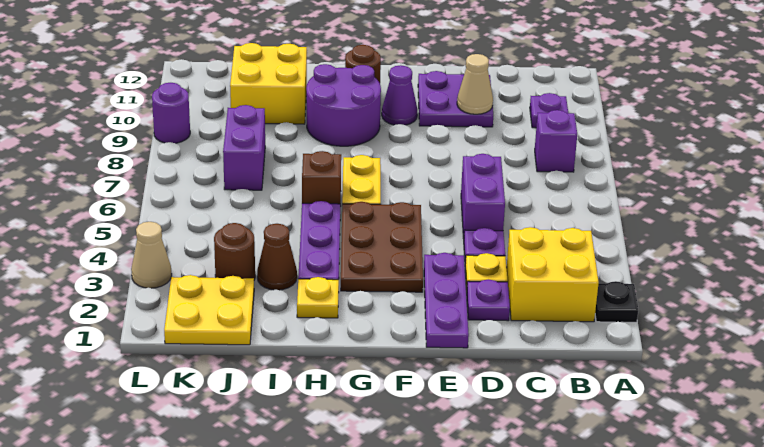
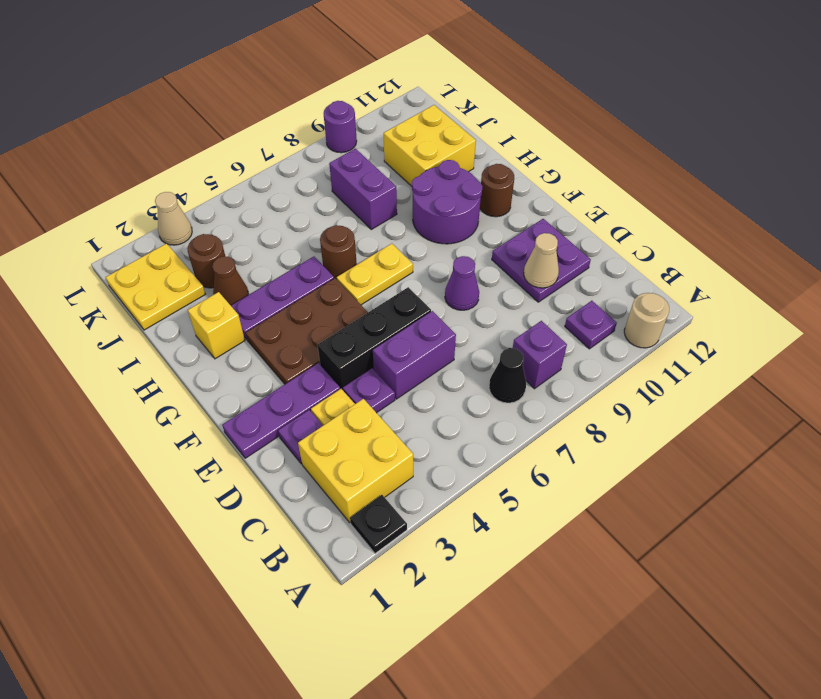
none -> tan 1x1 round brick [624,293,669,348]
none -> black 1x1 cone [489,348,526,403]
none -> black 1x3 brick [318,287,431,390]
purple 1x1 cone [382,65,417,125] -> purple 1x1 cone moved to [445,256,479,310]
yellow 1x1 plate [297,277,339,318] -> yellow 1x1 brick [188,292,245,359]
brown 1x1 brick [302,151,341,206] -> brown 1x1 round brick [320,225,357,279]
purple 1x2 brick [223,105,265,190] -> purple 1x2 brick turned to [329,149,397,229]

